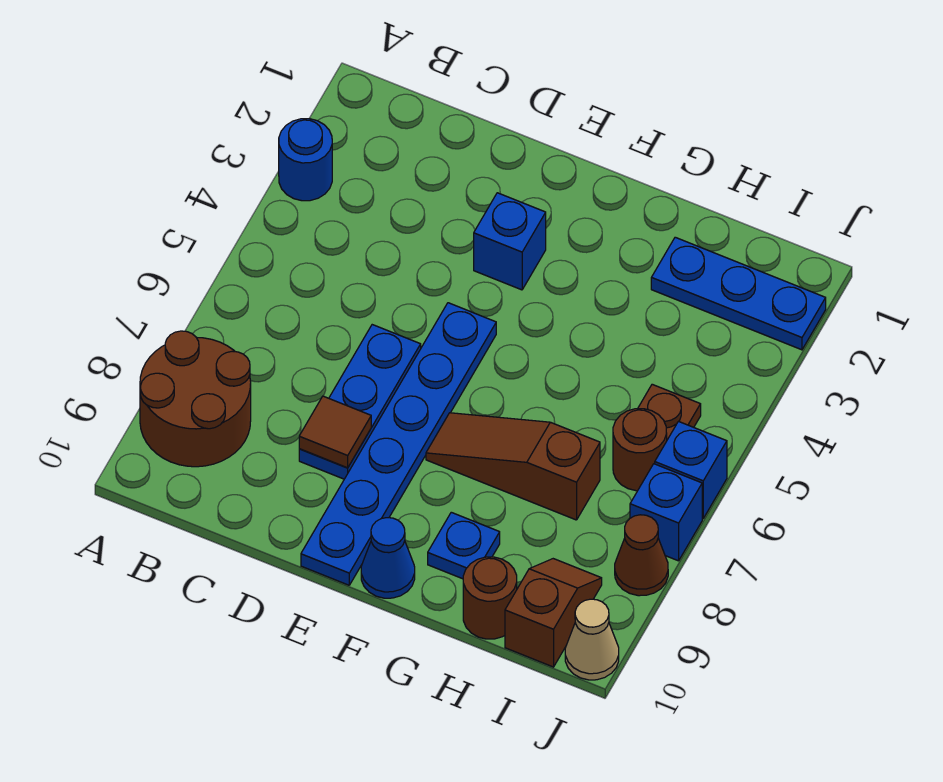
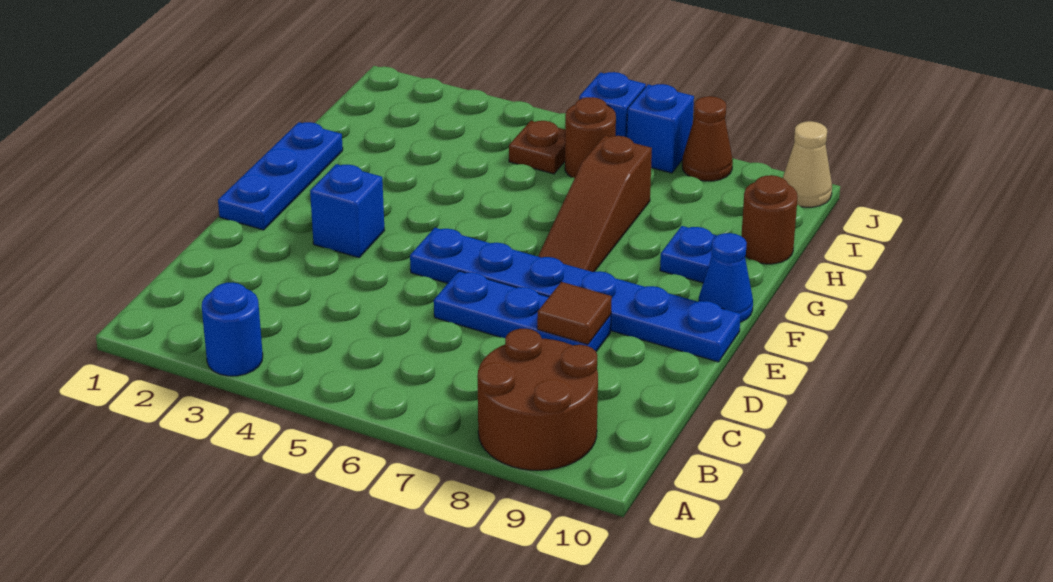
blue 1x3 plate [651,237,826,350] -> blue 1x3 plate moved to [218,122,343,230]
brown 1x2 slope [505,559,602,667] -> none

